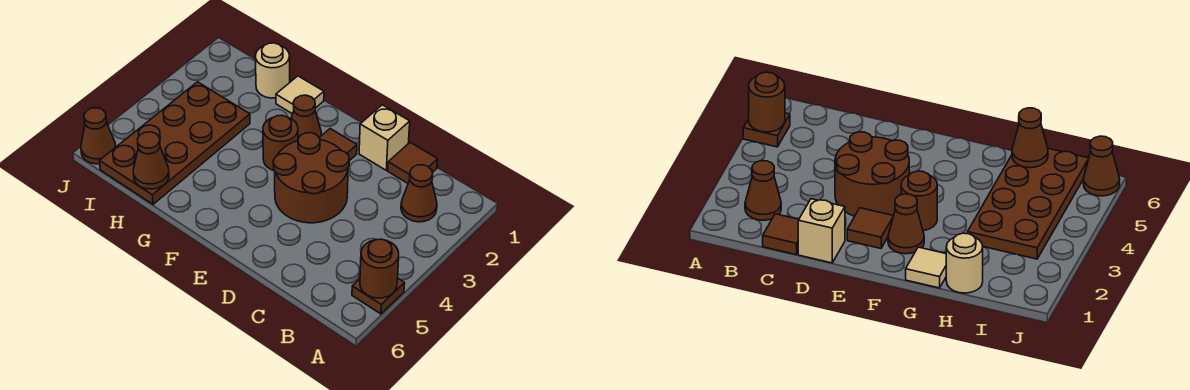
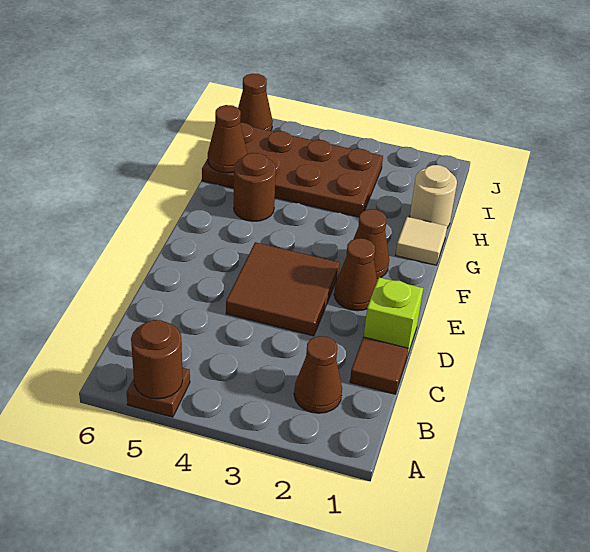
tan 1x1 brick [359,105,410,170] -> lime 1x1 brick [364,277,423,357]
brown 2x2 round brick [273,133,349,223] -> brown 2x2 tile [226,242,340,336]
brown 1x1 tile [319,129,357,161] -> brown 1x1 cone [334,238,377,311]
brown 1x1 round brick [263,115,298,171] -> brown 1x1 round brick moved to [234,153,276,221]

